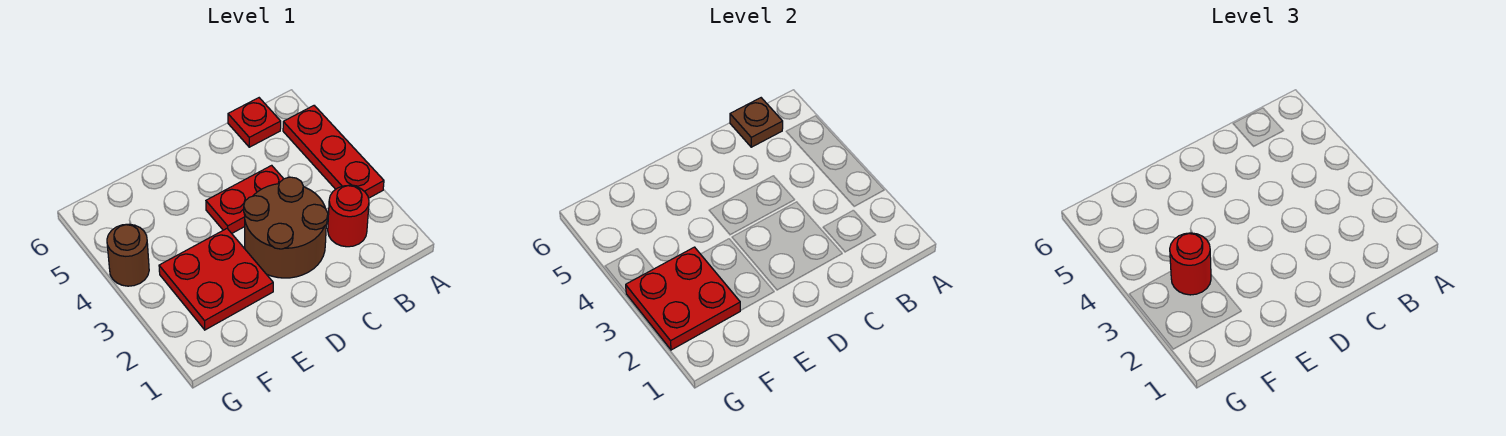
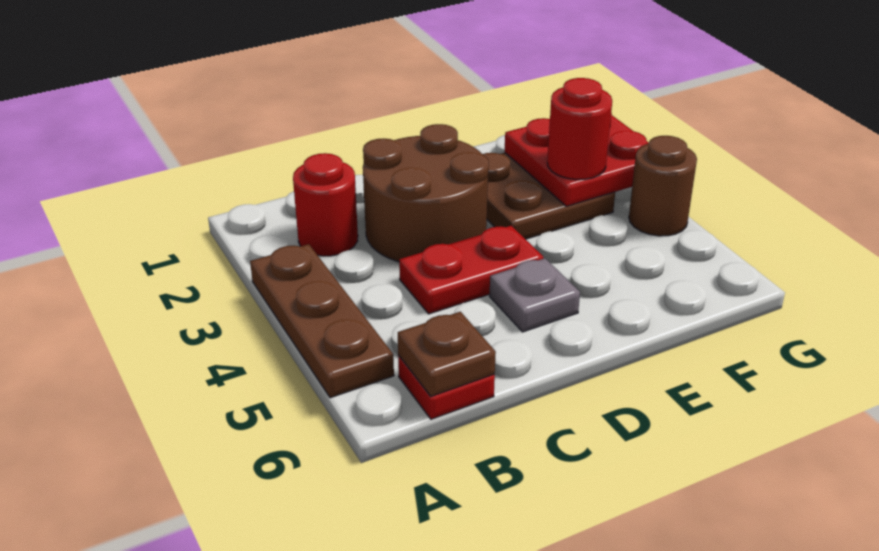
red 1x3 plate [283,106,384,198] -> brown 1x3 plate [250,244,394,398]
none -> grey 1x1 plate [490,258,580,332]
red 2x2 plate [159,229,273,330] -> brown 2x2 plate [483,153,615,239]

